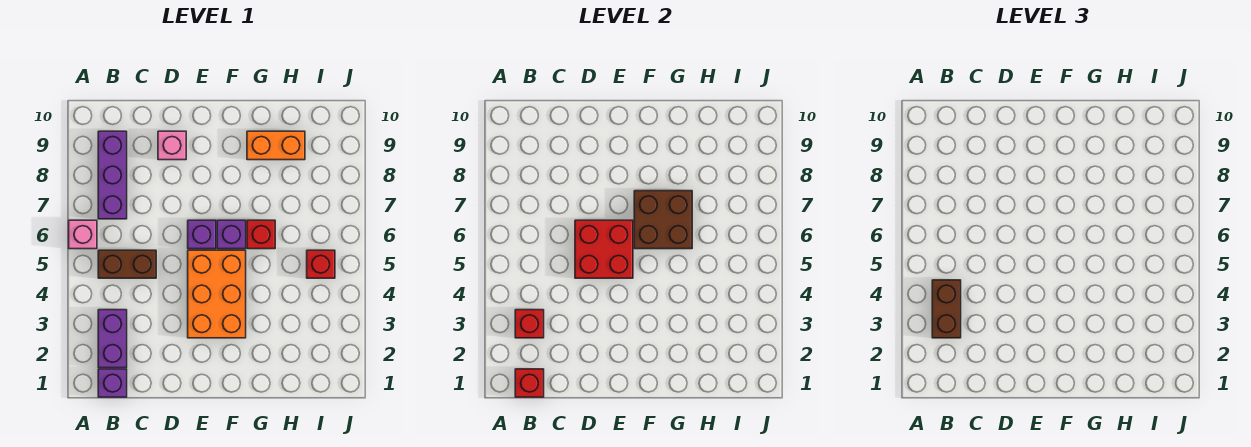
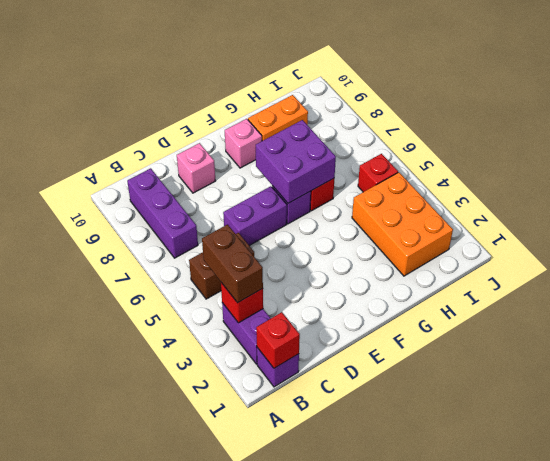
pink 1x1 brick [69,220,97,249] -> pink 1x1 brick moved to [225,119,262,168]
red 2x2 brick [575,220,633,278] -> none
orange 2x3 brick [188,250,246,338] -> orange 2x3 brick moved to [352,172,453,276]
purple 1x1 brick [188,220,216,249] -> purple 1x2 brick [223,186,287,246]
brown 2x2 brick [634,191,692,249] -> purple 2x2 brick [256,120,336,203]

